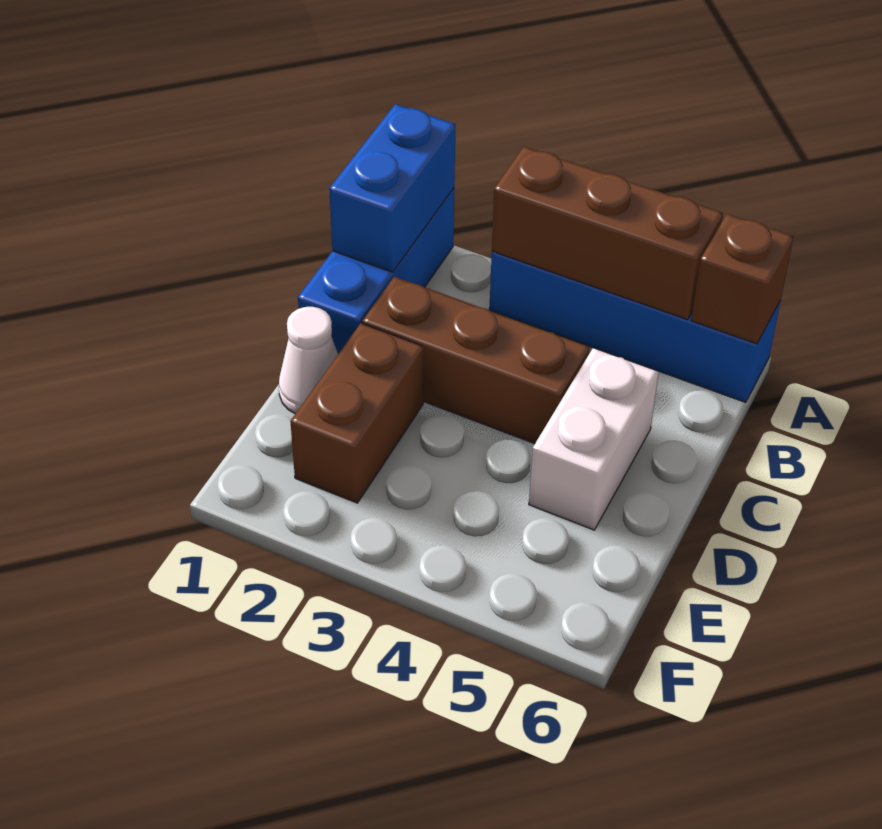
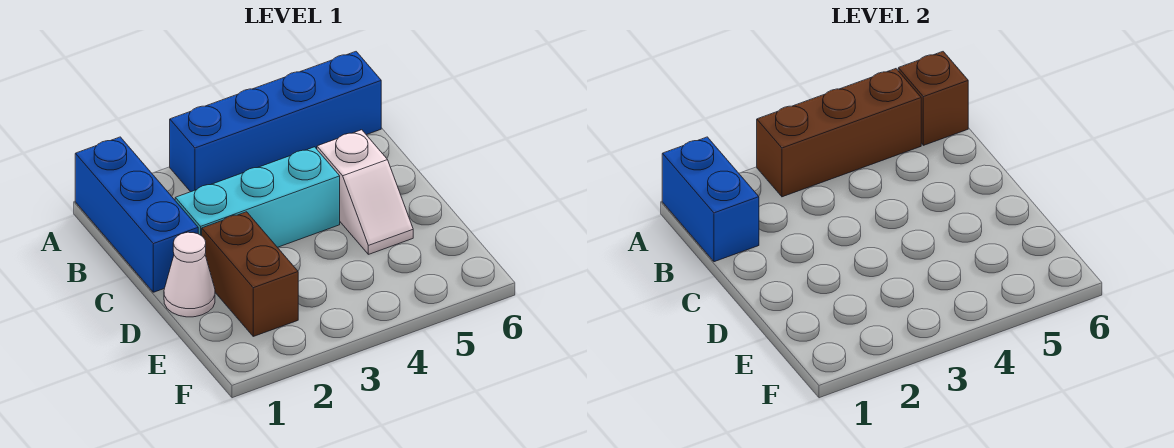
brown 1x3 brick [362,277,590,444] -> cyan 1x3 brick [175,147,340,247]
white 1x2 brick [529,348,659,530] -> white 1x2 slope [317,130,413,254]

